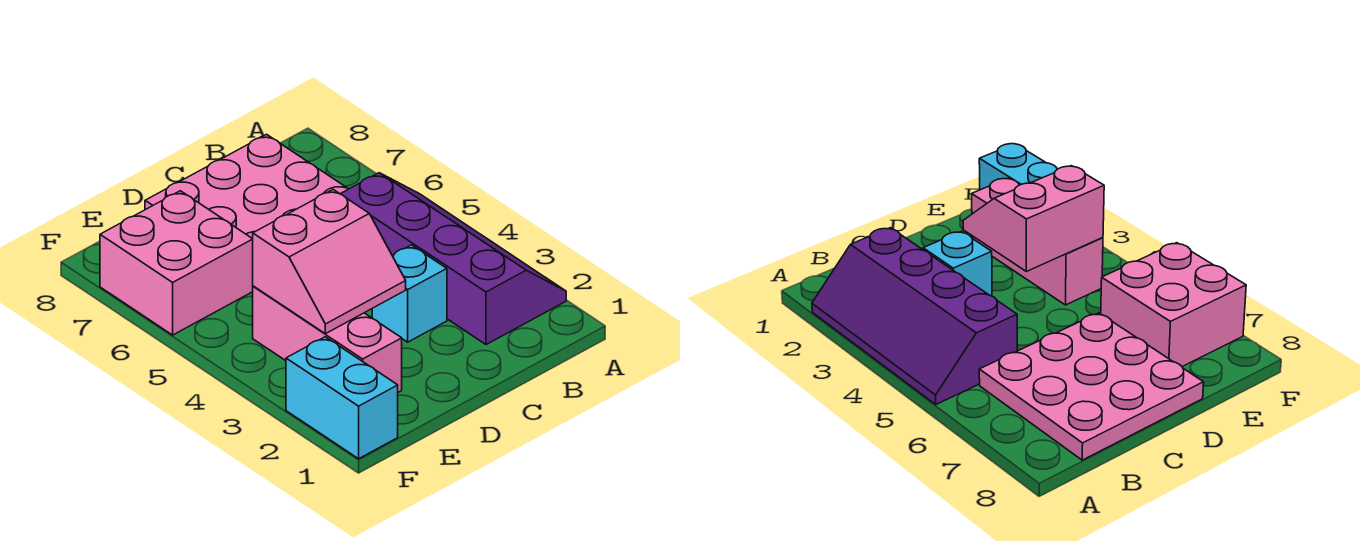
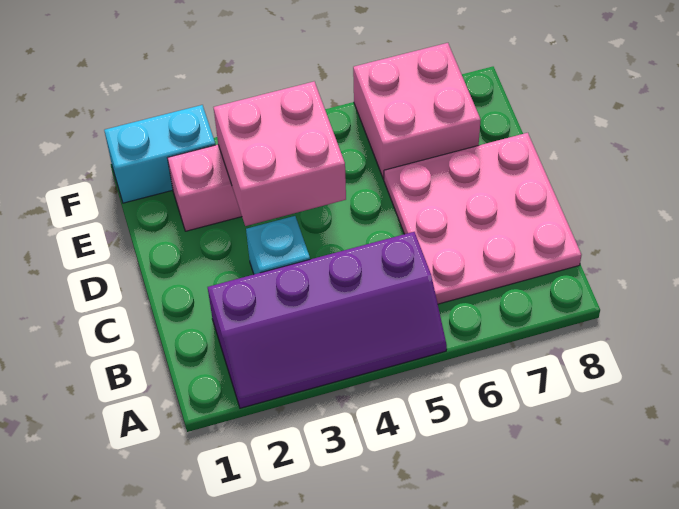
pink 2x2 slope [253,190,406,334] -> pink 2x2 brick [213,82,346,226]

